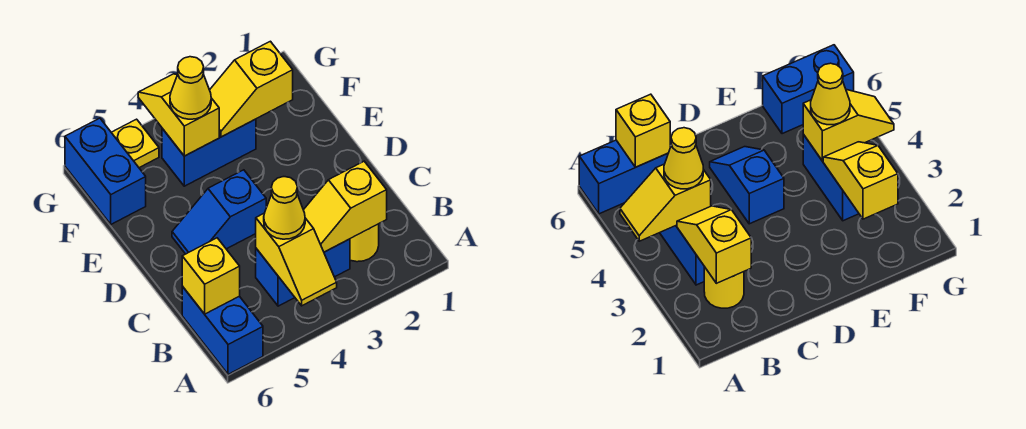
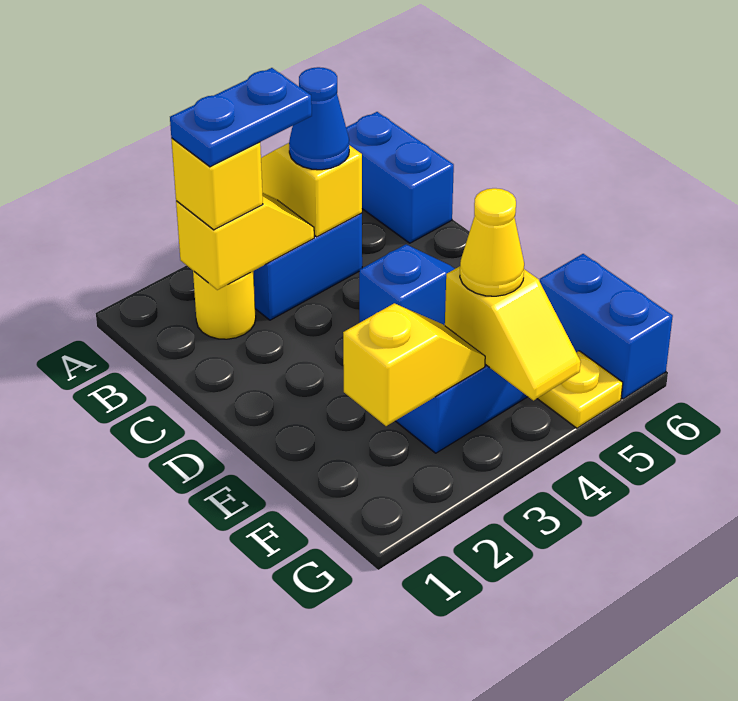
none -> blue 1x2 plate [170,68,312,167]
yellow 1x1 cone [264,177,305,239] -> blue 1x1 cone [289,67,349,170]
yellow 1x1 brick [182,238,240,314] -> yellow 1x1 brick moved to [171,139,263,230]

